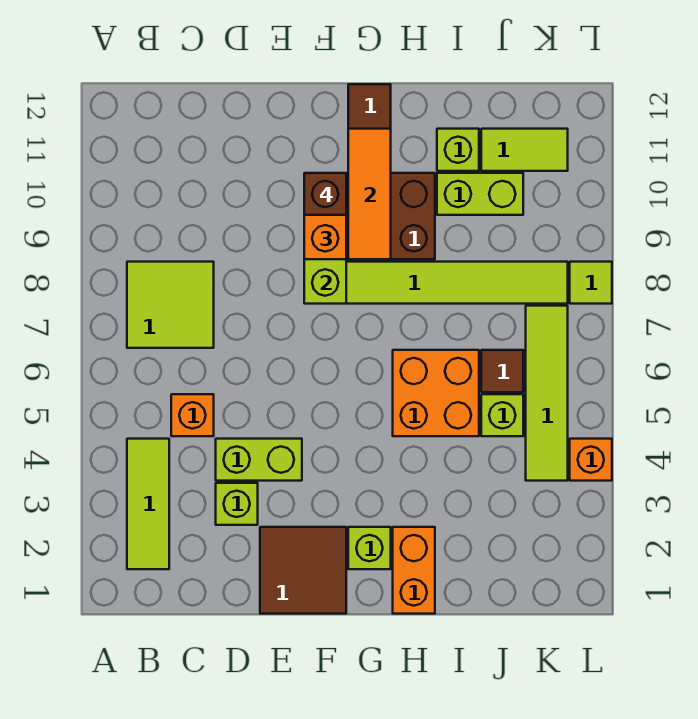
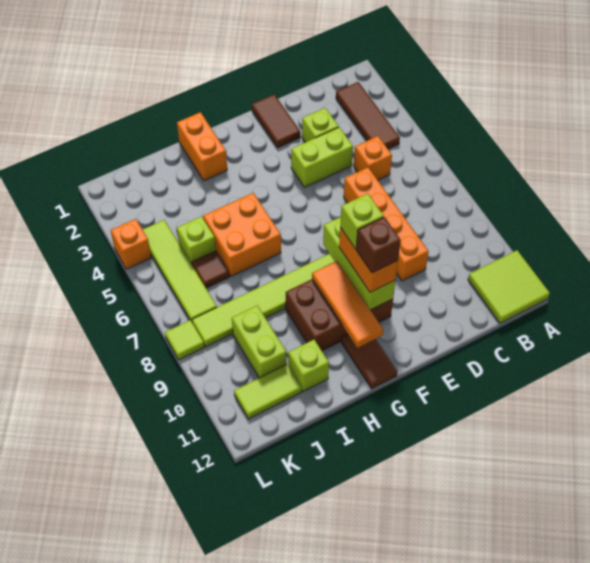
lime 1x3 tile [127,439,169,569] -> brown 1x3 tile [336,82,400,149]
lime 2x2 tile [127,262,214,348] -> lime 2x2 tile moved to [468,250,550,323]
none -> orange 1x4 brick [344,168,429,281]
brown 2x2 tile [260,527,346,614] -> brown 1x2 tile [252,94,300,148]
lime 1x1 brick [348,527,391,569] -> lime 1x1 brick moved to [340,194,384,249]
lime 1x2 brick [437,173,523,215] -> lime 1x2 brick turned to [232,306,287,378]

